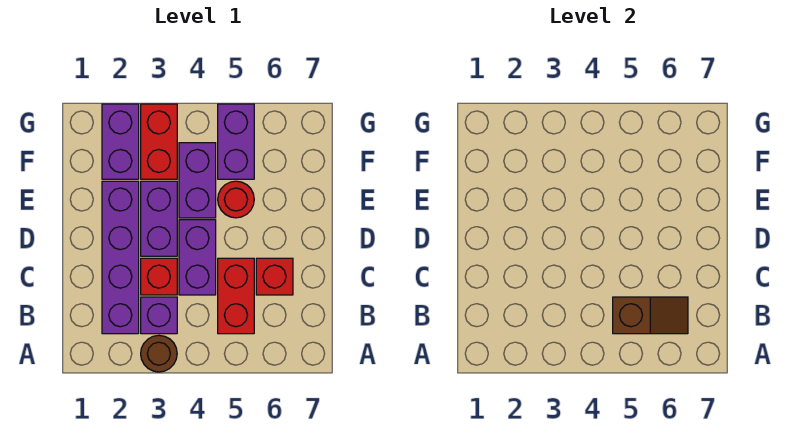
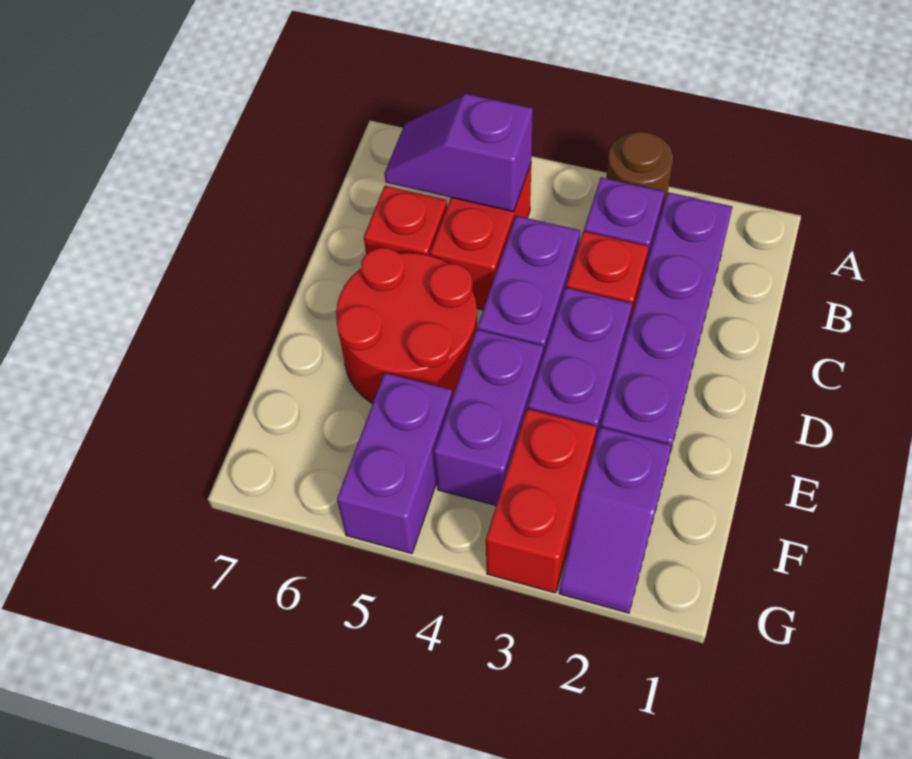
brown 1x2 slope [613,297,688,334] -> purple 1x2 slope [384,94,533,212]
red 1x1 round brick [218,181,254,218] -> red 2x2 round brick [336,248,477,403]
purple 1x2 brick [102,104,139,179] -> purple 1x2 slope [559,427,671,613]

